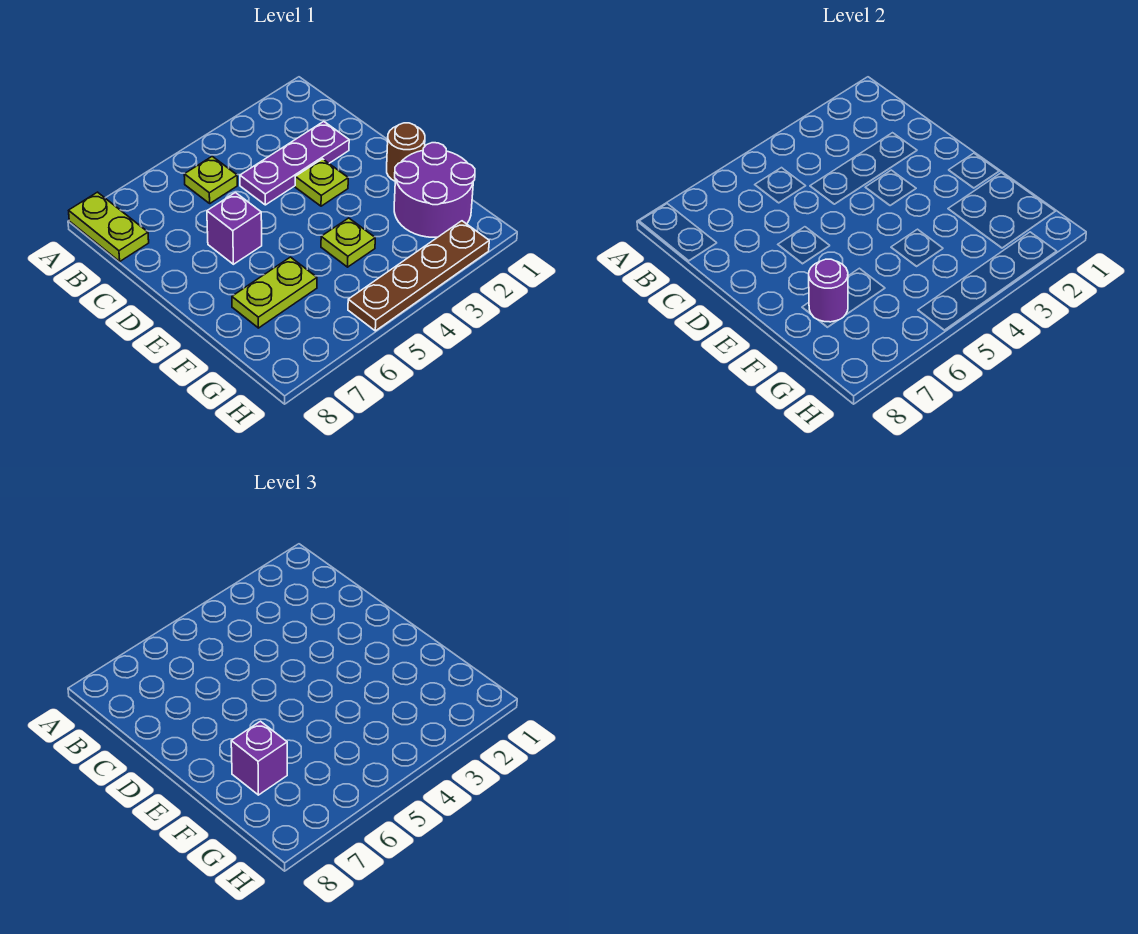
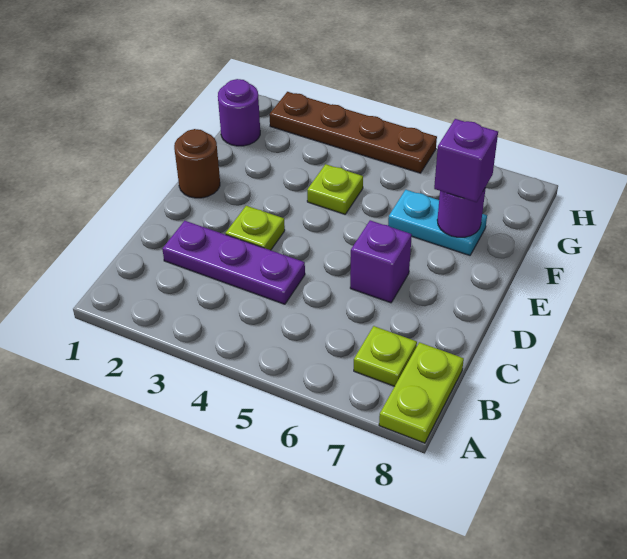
lime 1x1 plate [184,156,237,203] -> lime 1x1 plate moved to [354,326,417,386]
purple 2x2 round brick [394,143,475,237] -> purple 1x1 round brick [218,79,260,146]
lime 1x2 plate [232,257,317,328] -> cyan 1x2 plate [388,190,487,255]

